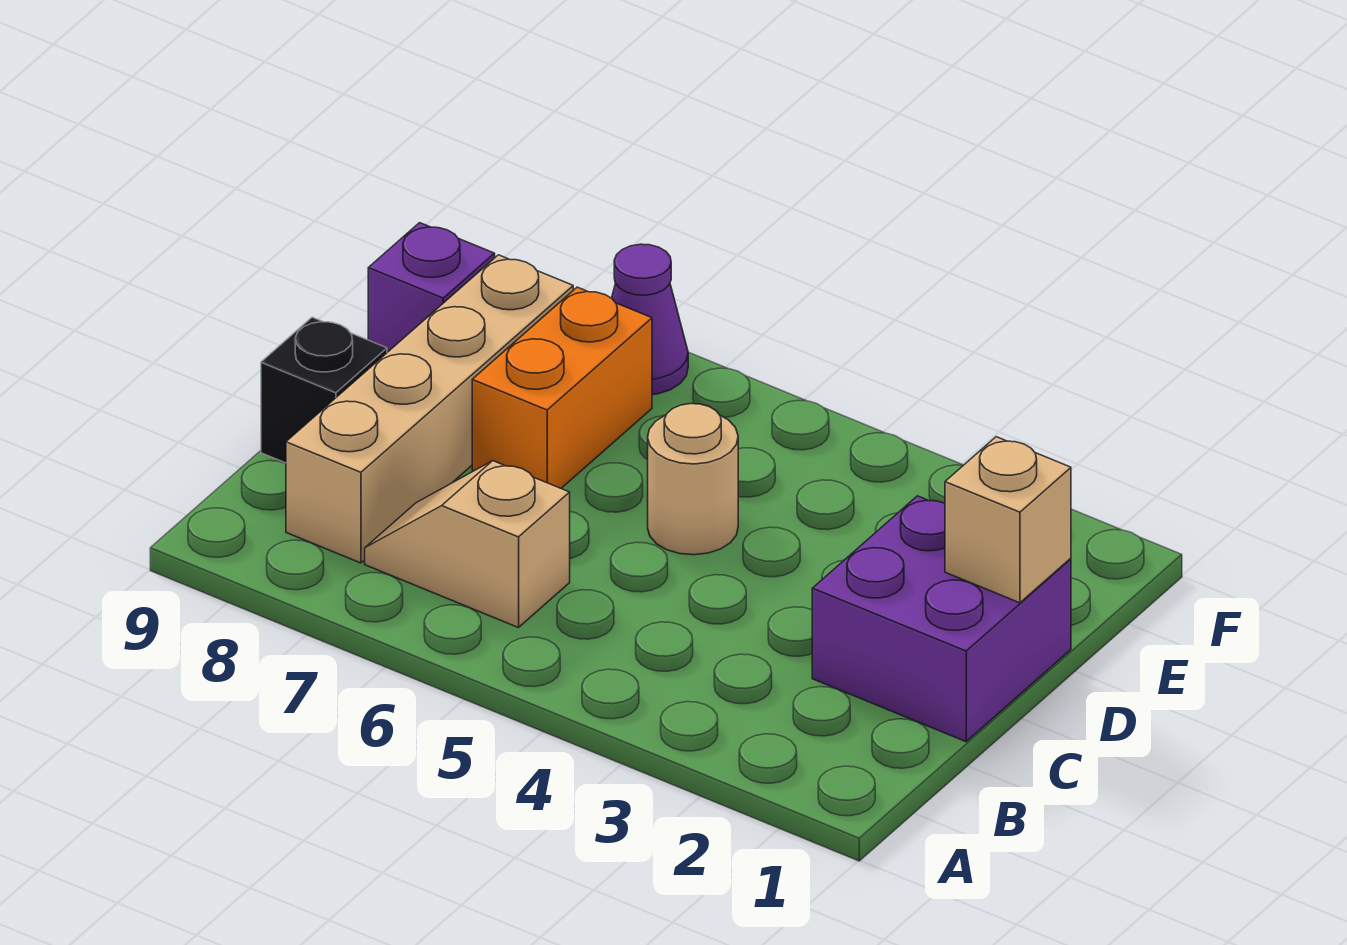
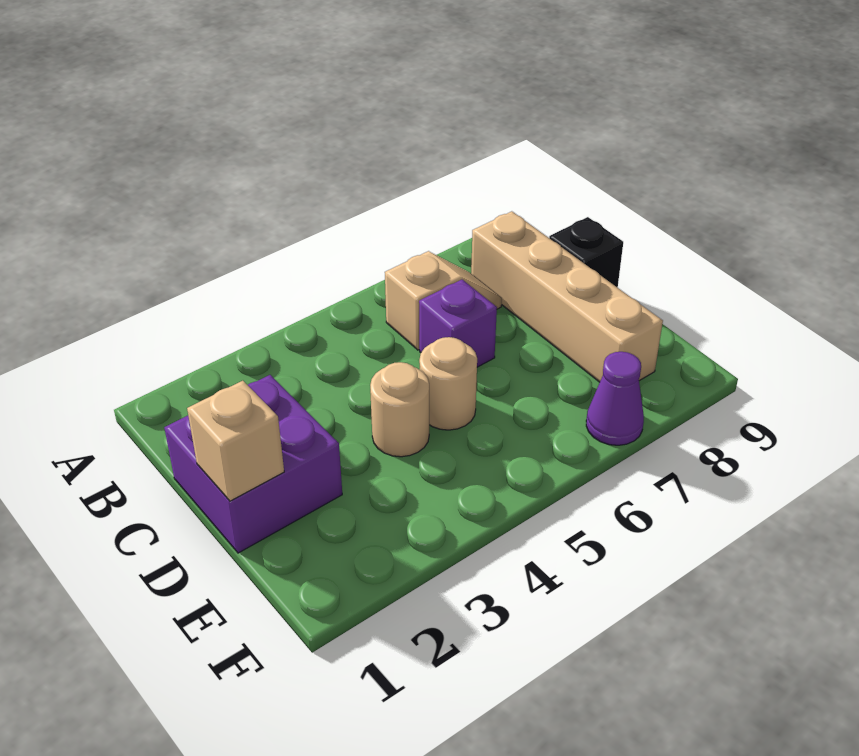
none -> tan 1x1 round brick [370,362,429,457]
orange 1x2 brick [472,287,652,488] -> none
purple 1x1 brick [368,223,495,352] -> purple 1x1 brick moved to [419,280,497,367]

